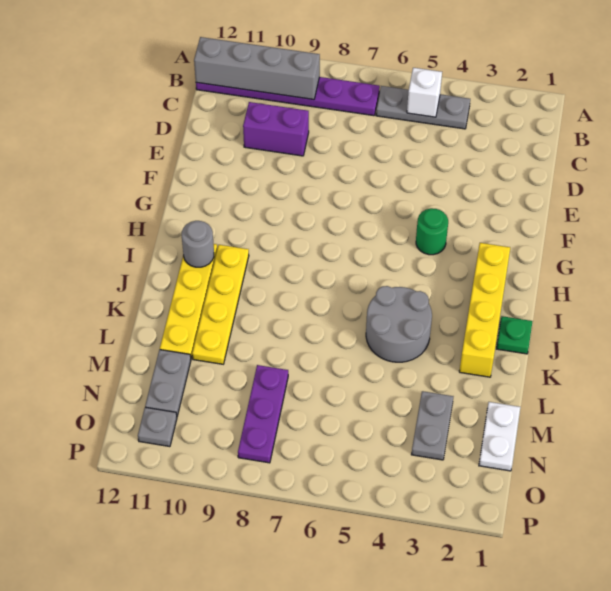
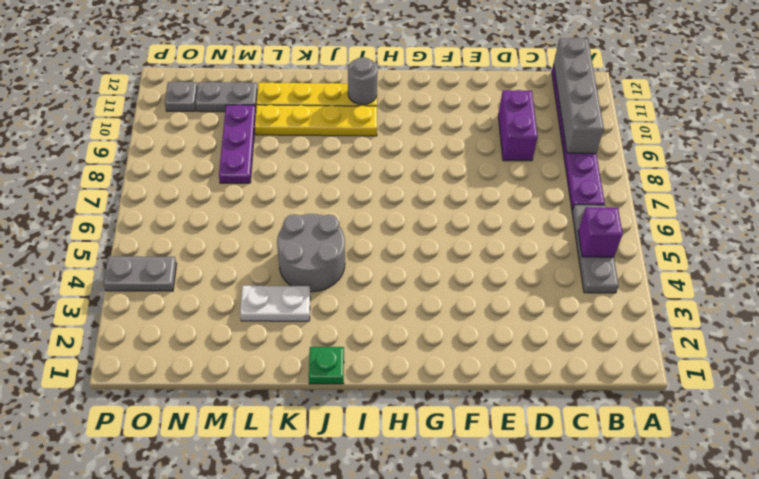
white 1x1 brick [407,68,442,117] -> purple 1x1 brick [578,207,623,257]
green 1x1 round brick [416,208,448,255] -> none
yellow 1x4 brick [459,243,510,377] -> none
white 1x2 plate [479,402,520,471] -> white 1x2 plate moved to [240,286,310,321]
grey 1x2 plate [411,391,454,460] -> grey 1x2 plate moved to [103,256,176,291]
purple 1x3 plate [238,365,288,463] -> purple 1x3 plate turned to [219,105,256,183]

